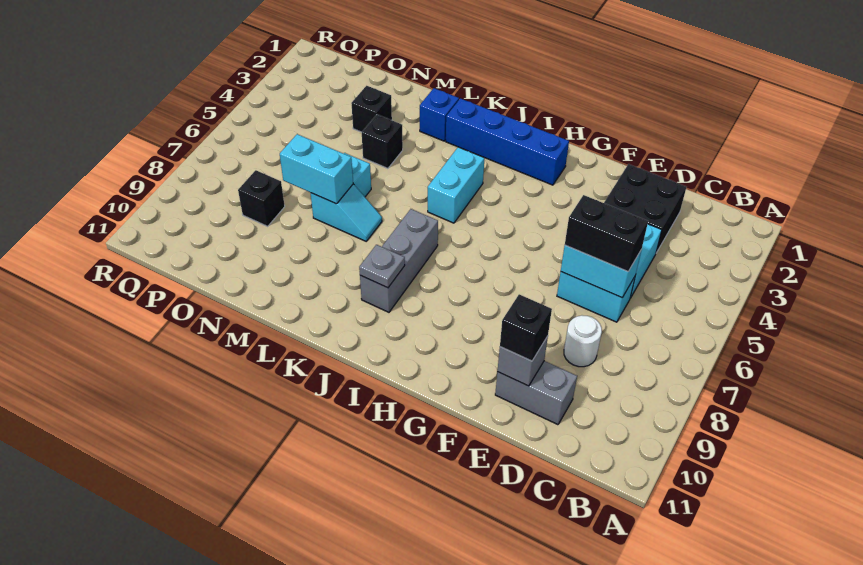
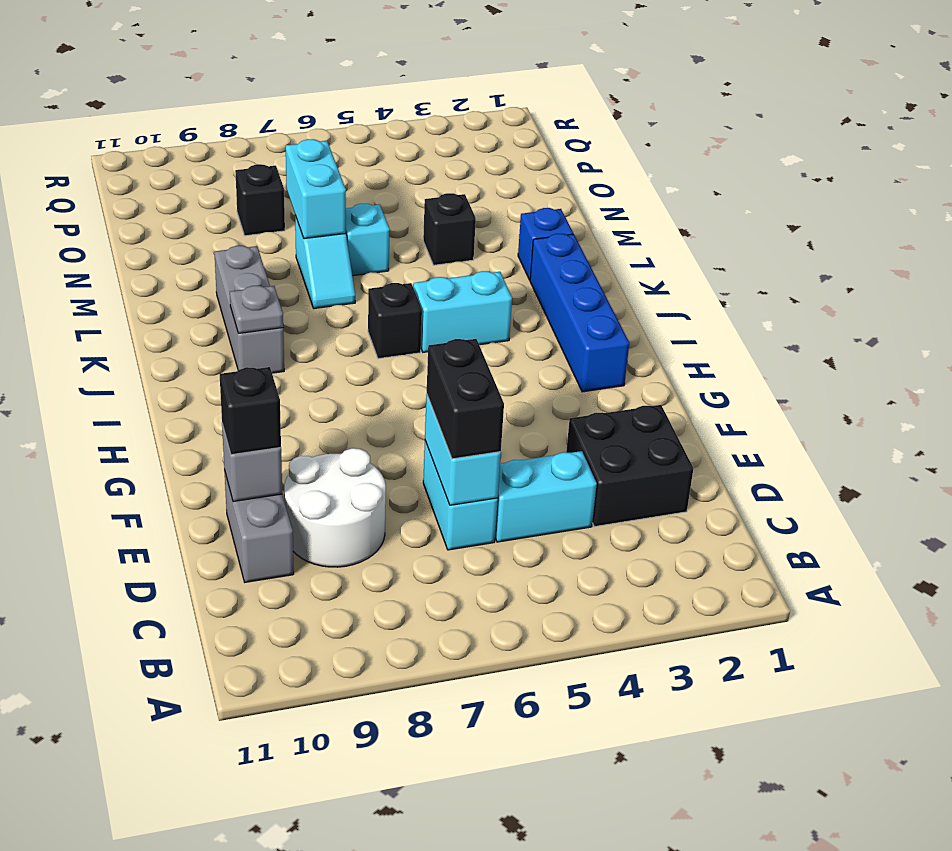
white 1x1 round brick [564,315,602,367] -> white 2x2 round brick [284,448,386,567]
grey 1x3 brick [360,209,438,312] -> grey 1x3 brick turned to [214,245,284,373]
black 1x1 brick [351,86,392,132] -> black 1x1 brick moved to [368,283,422,359]

